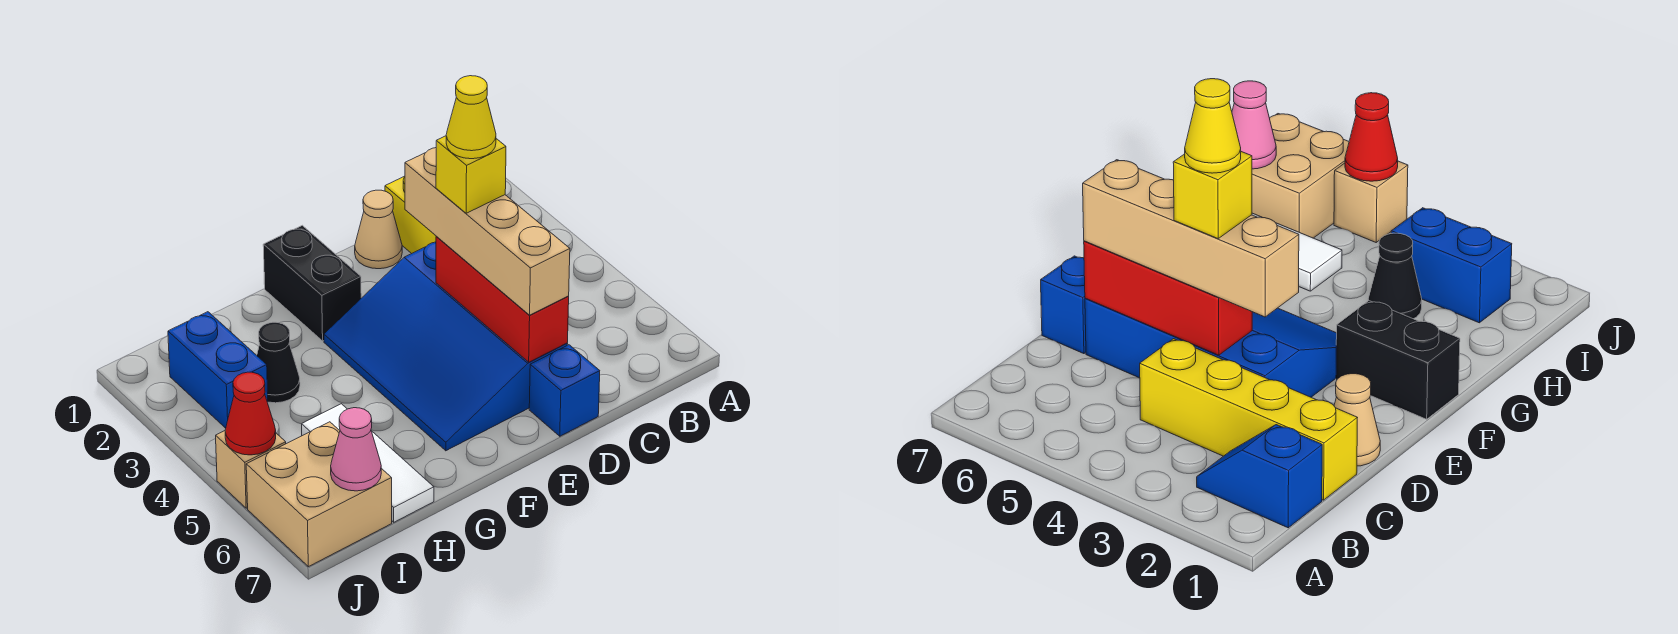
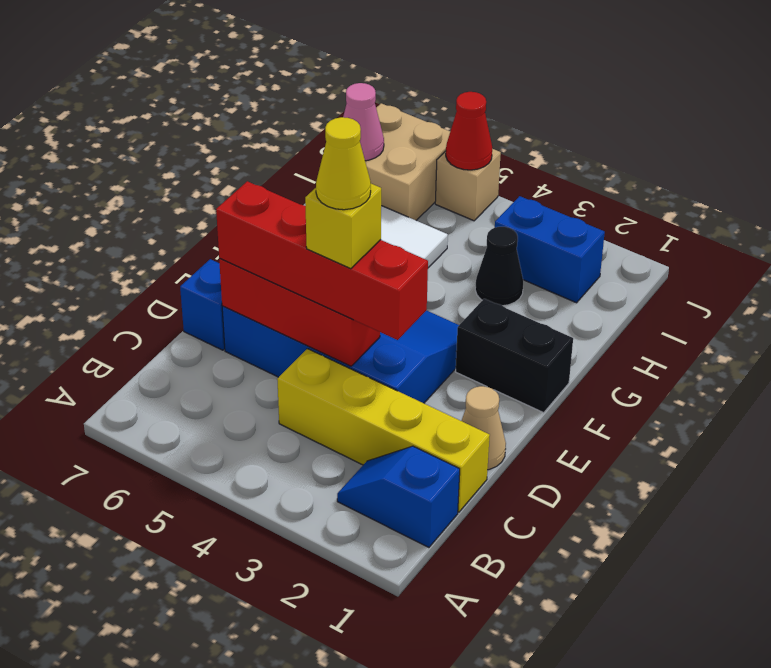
tan 1x4 brick [405,148,570,315] -> red 1x4 brick [216,181,428,340]

